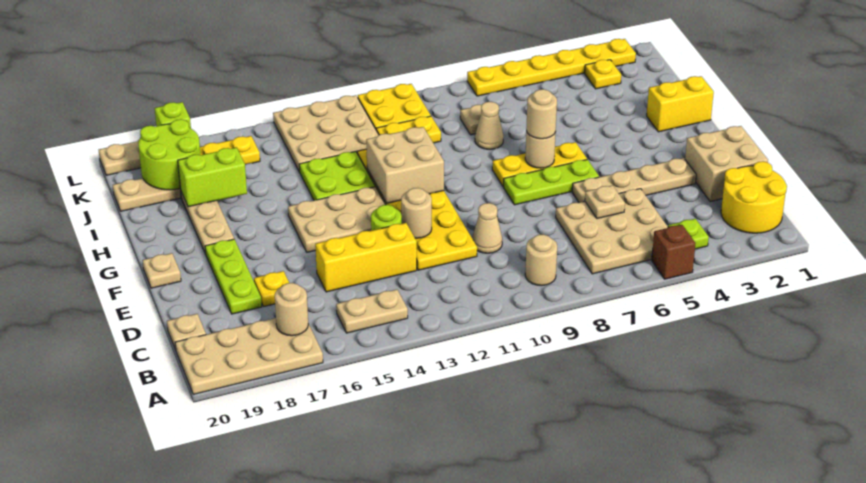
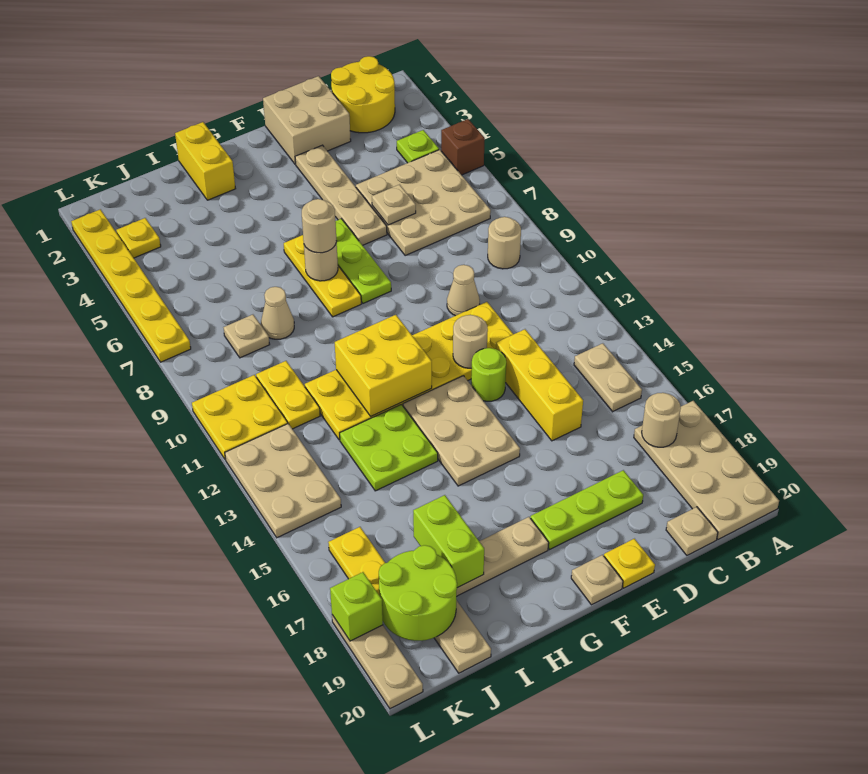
yellow 1x1 plate [254,271,289,307] -> yellow 1x1 plate moved to [604,539,655,588]
tan 2x2 brick [366,127,444,203] -> yellow 2x2 brick [335,315,432,416]
tan 3x3 plate [273,95,379,172] -> tan 2x3 plate [225,424,341,538]

